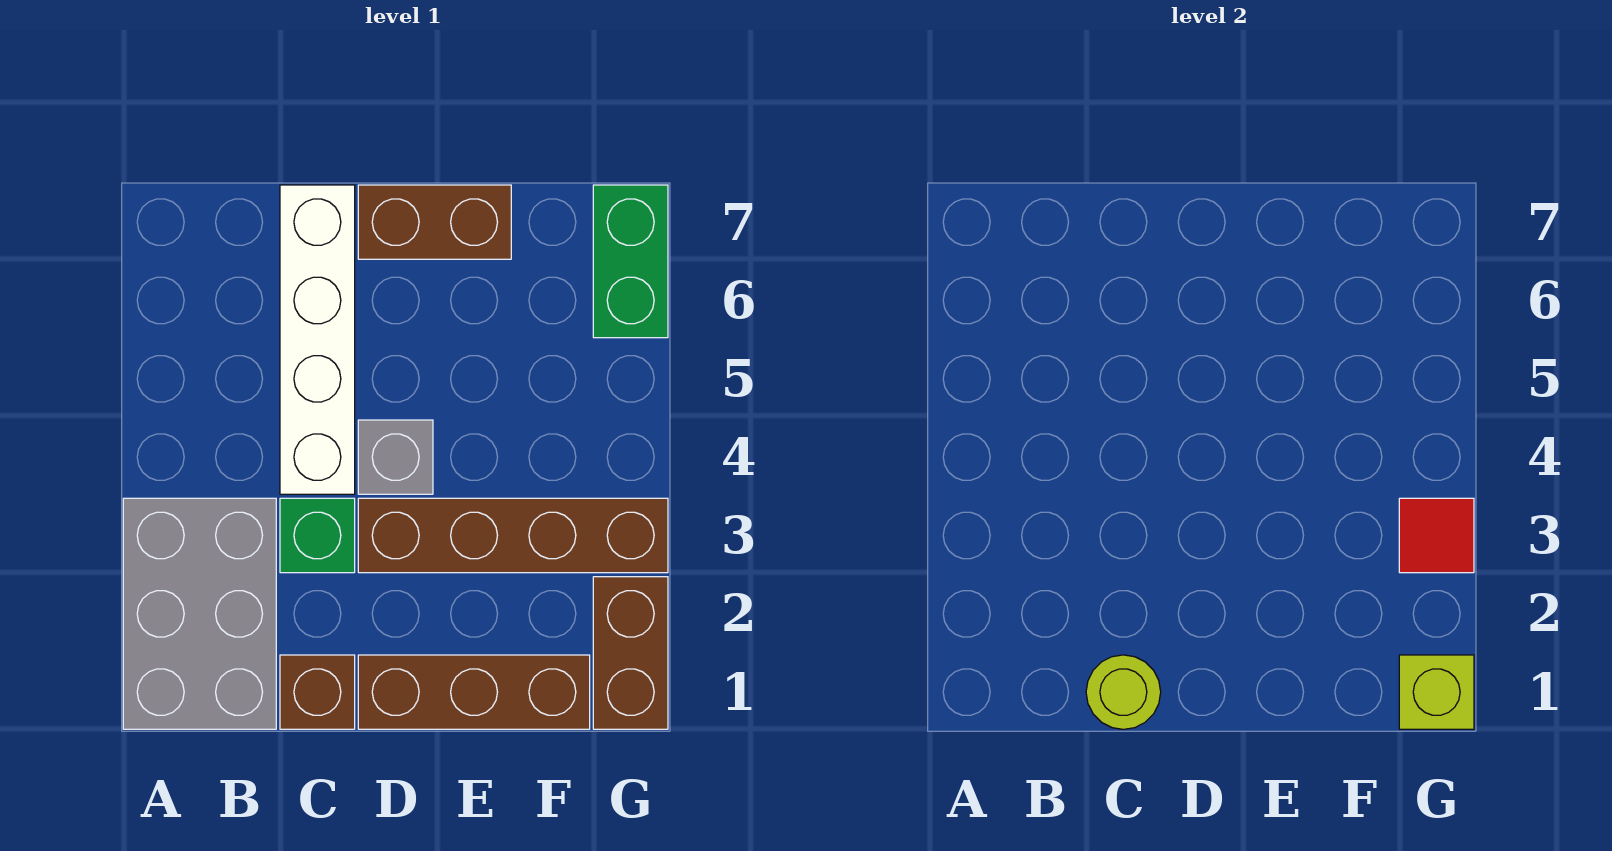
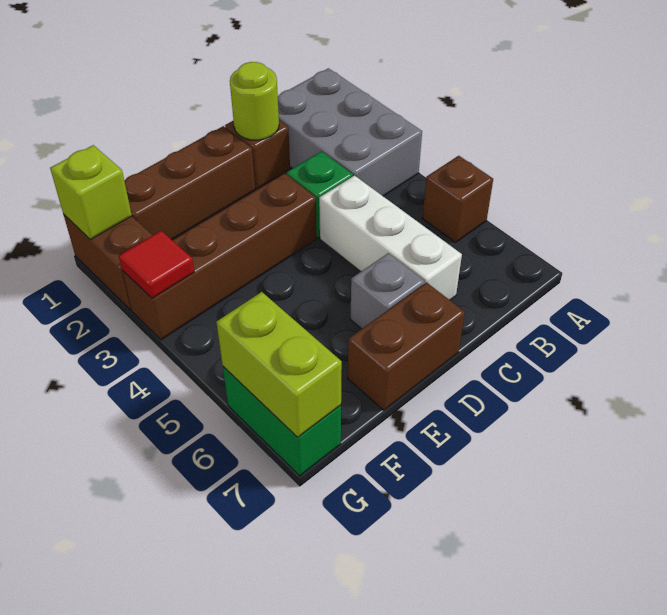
none -> brown 1x1 brick [422,156,493,243]
white 1x4 brick [280,185,355,494] -> white 1x3 brick [319,175,462,300]
grey 1x1 brick [358,420,433,494] -> grey 1x1 brick moved to [350,253,425,329]
none -> lime 1x2 brick [216,292,342,437]

